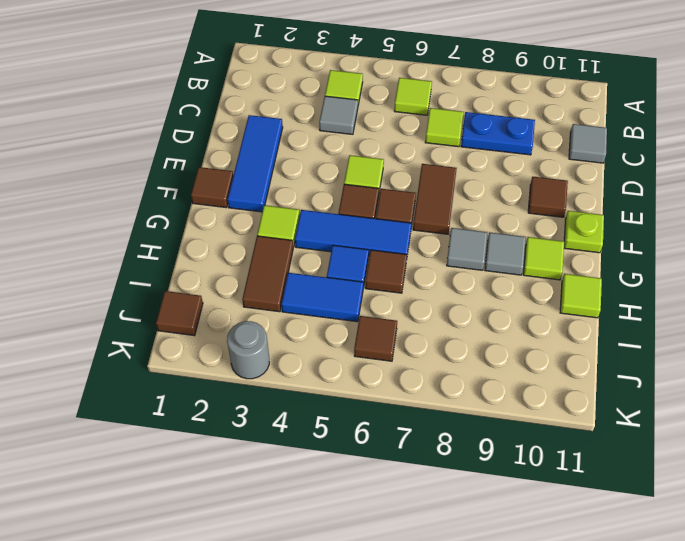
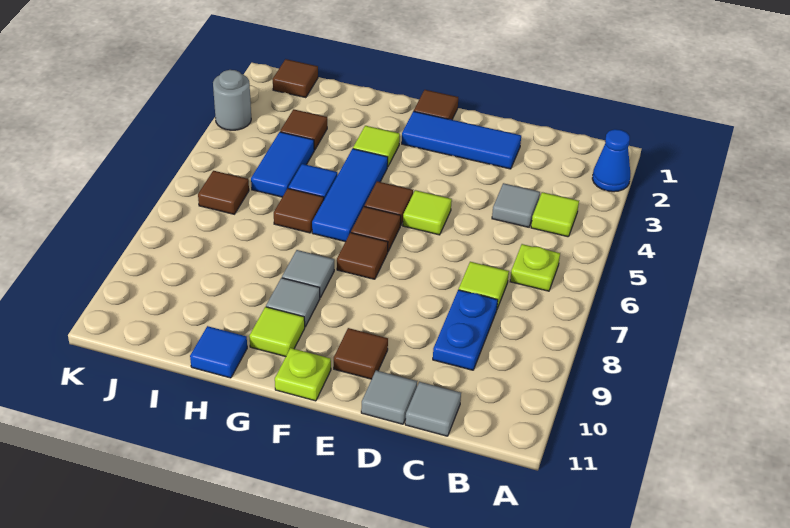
none -> blue 1x1 cone [592,129,630,192]
lime 1x1 tile [394,78,432,115] -> lime 1x1 plate [510,244,560,291]
none -> grey 1x1 tile [361,370,417,424]
brown 1x2 tile [413,164,457,234] -> brown 1x1 tile [337,233,388,279]
brown 1x2 tile [242,236,293,312] -> brown 1x1 tile [280,109,327,150]
lime 1x1 tile [560,274,602,318] -> blue 1x1 tile [190,326,247,378]

